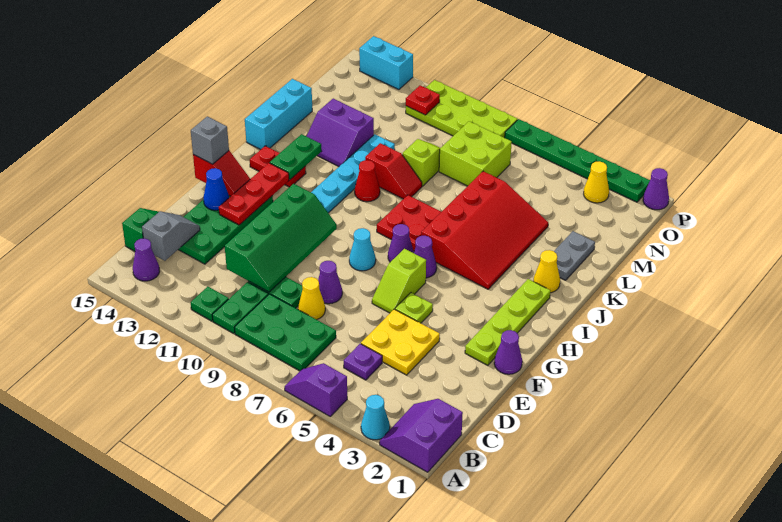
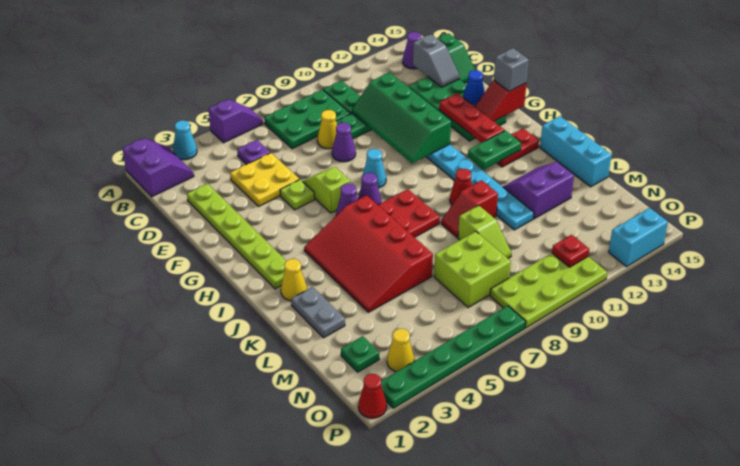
green 1x1 plate [191,287,229,321] -> green 1x1 plate moved to [341,336,379,372]
purple 1x1 cone [494,330,522,374] -> none
lime 1x4 plate [465,279,550,365] -> lime 1x6 plate [187,184,286,289]
green 1x2 plate [270,134,322,180] -> green 1x2 plate turned to [468,131,521,170]
purple 1x1 cone [643,168,669,210] -> red 1x1 cone [358,374,387,418]

